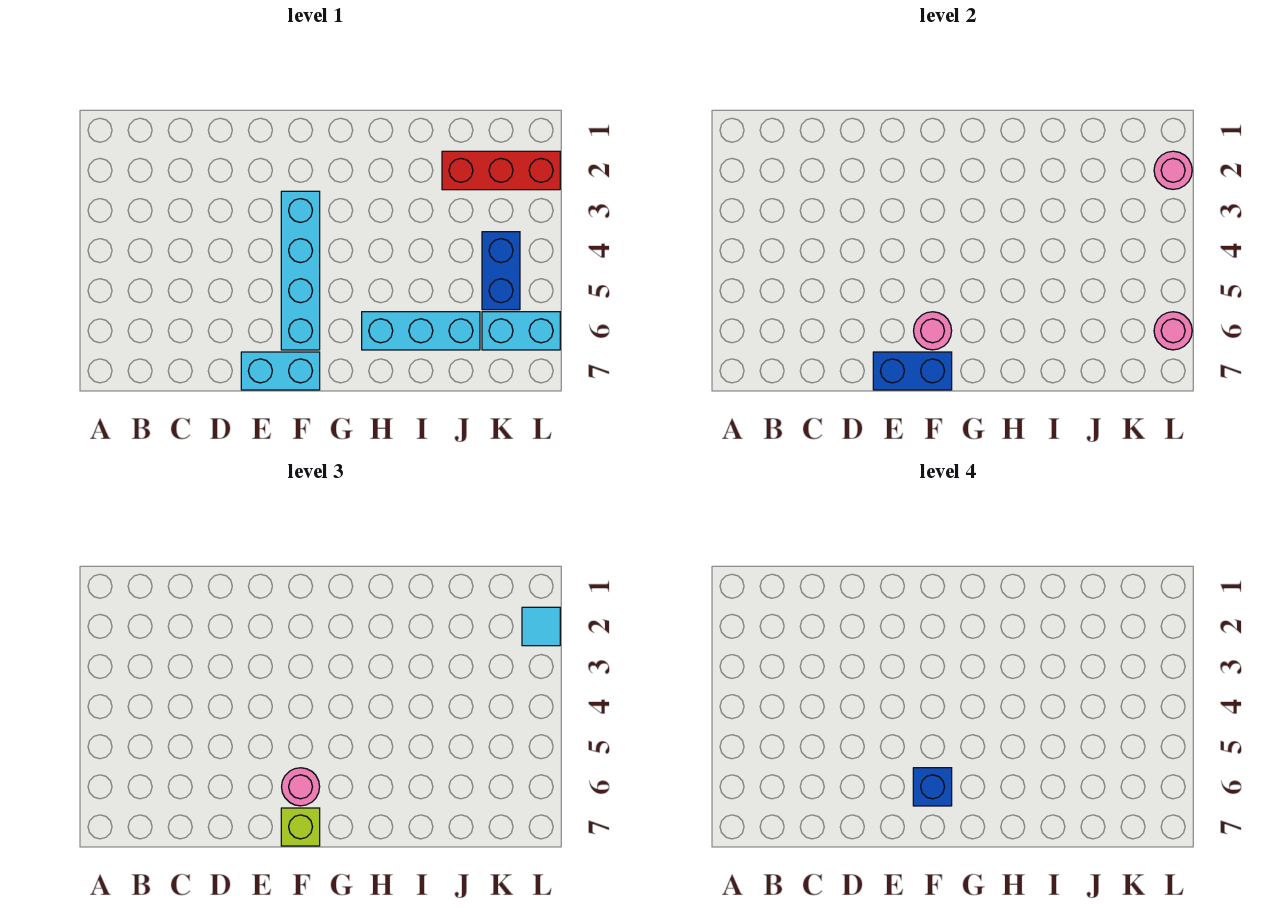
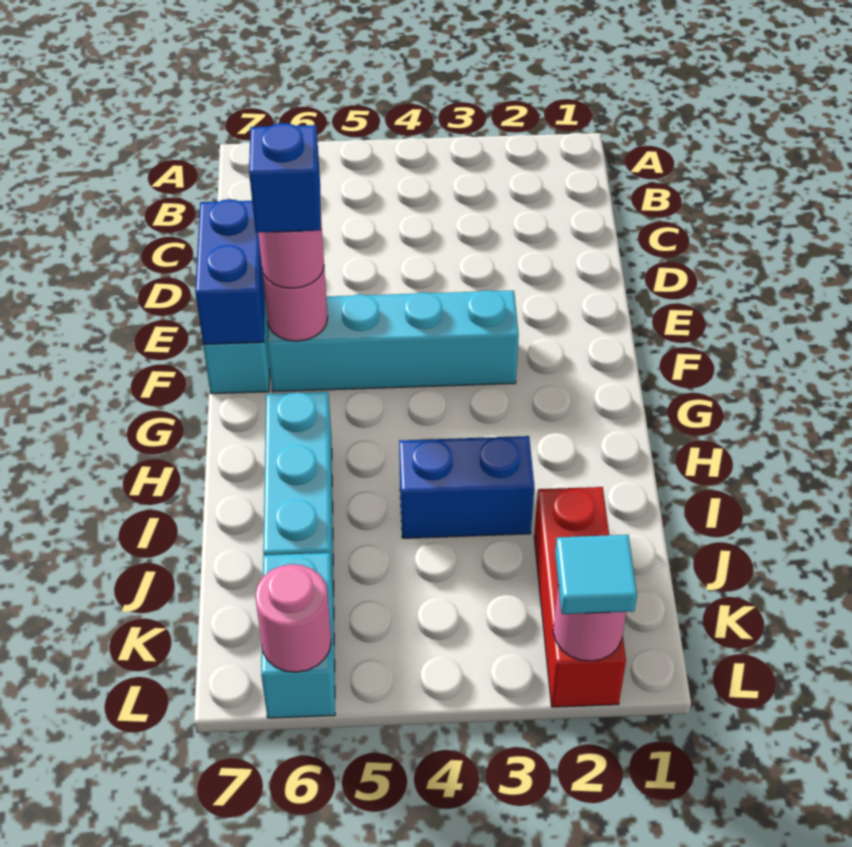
lime 1x1 brick [281,808,320,846] -> none
blue 1x2 brick [482,232,520,310] -> blue 1x2 brick moved to [399,436,534,538]

